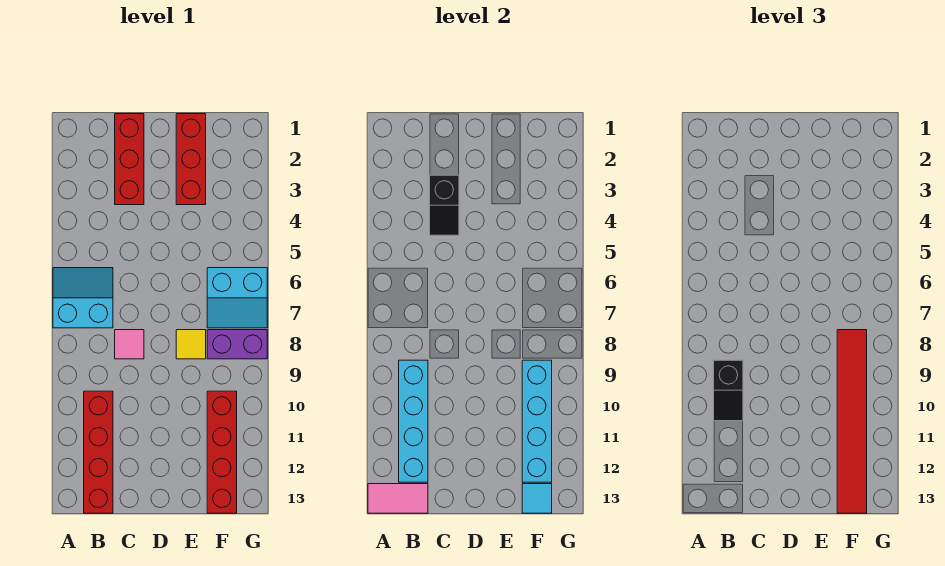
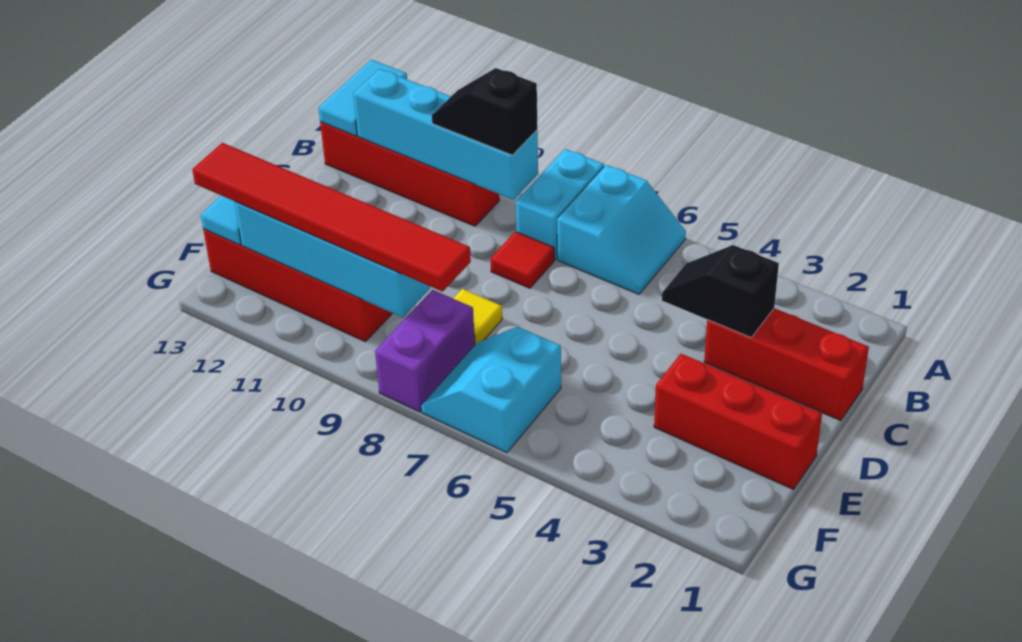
none -> cyan 1x2 brick [516,149,604,260]
pink 1x2 tile [368,484,428,513] -> cyan 1x2 tile [318,60,407,136]
pink 1x1 tile [115,330,144,359] -> red 1x1 tile [490,232,554,288]

